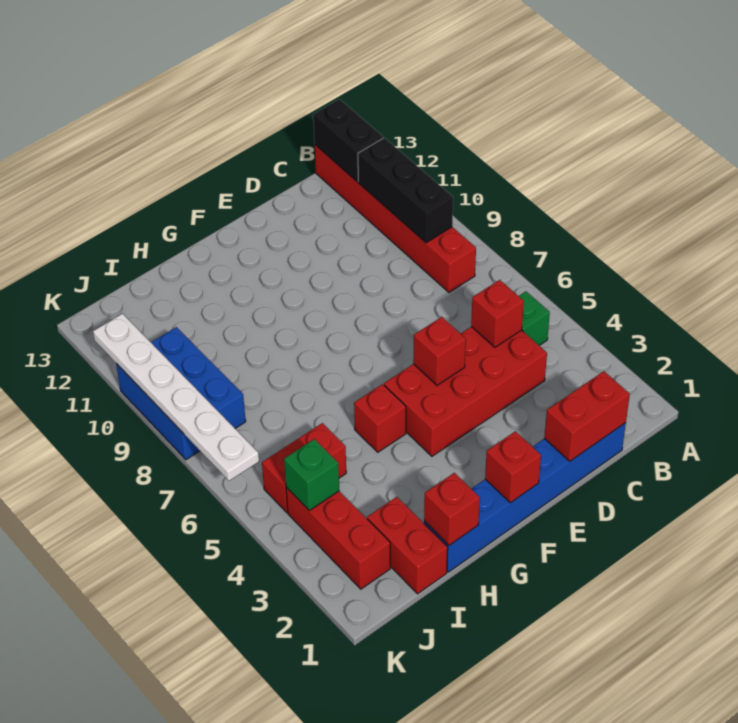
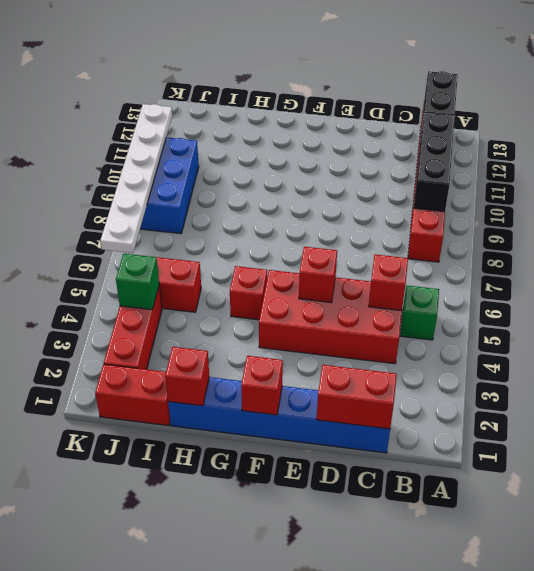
red 1x2 brick [367,497,448,594] -> red 1x2 brick turned to [95,364,170,426]

